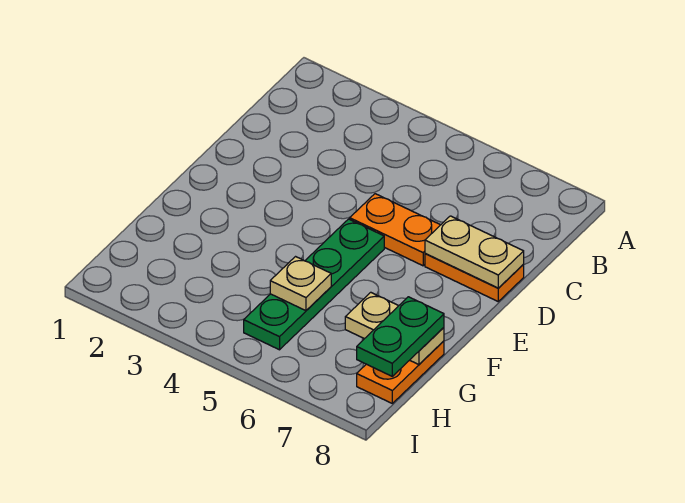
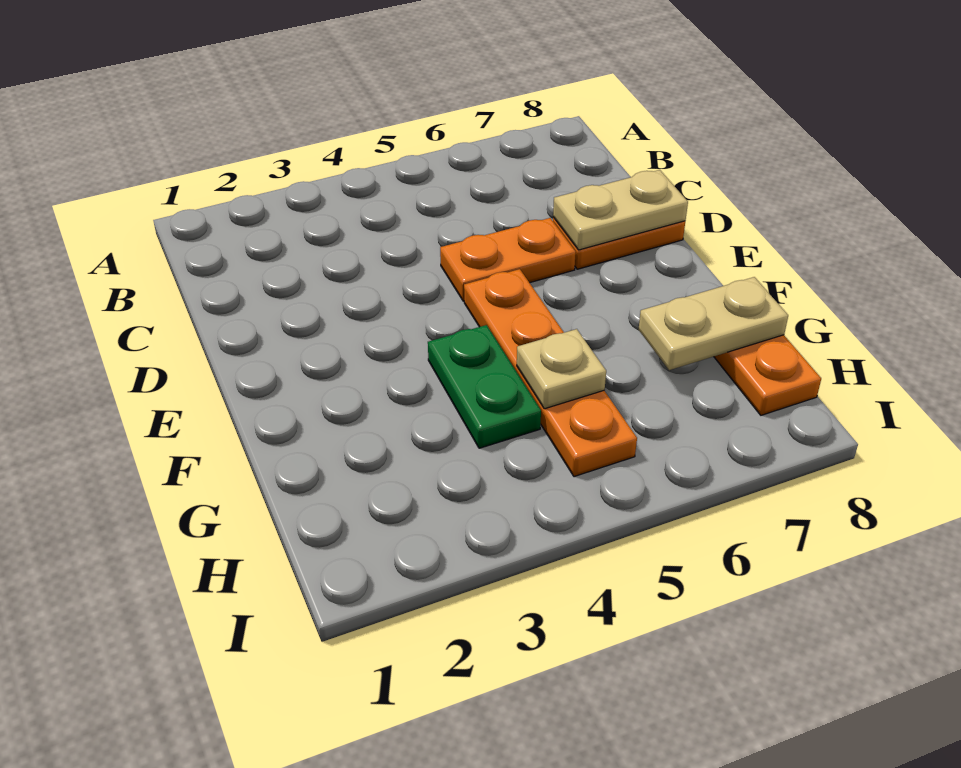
green 1x4 plate [244,219,384,350] -> orange 1x4 plate [464,269,637,477]
green 1x2 plate [357,297,444,376] -> green 1x2 plate moved to [428,325,541,448]

